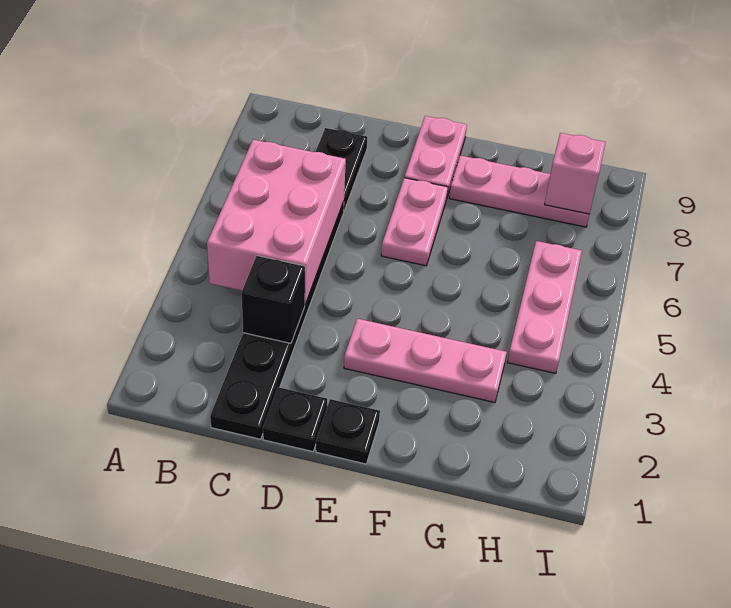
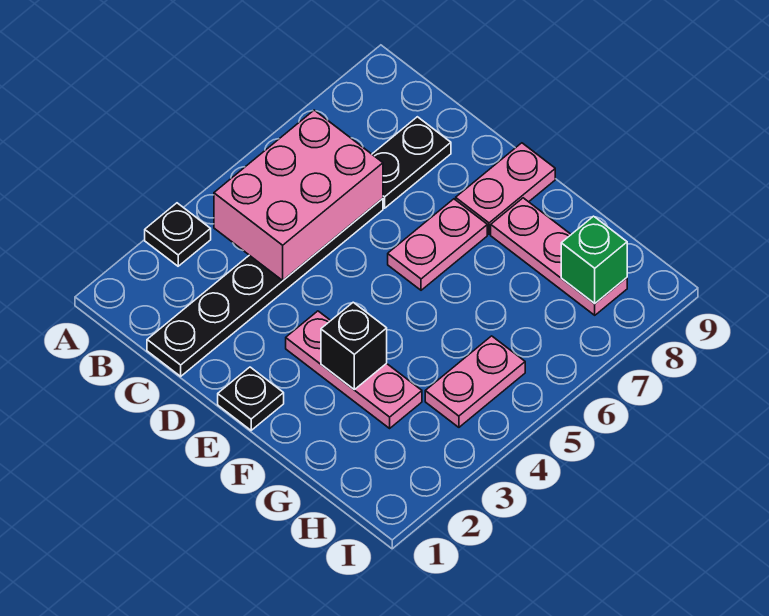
black 1x1 brick [242,256,305,343] -> black 1x1 brick moved to [321,302,387,389]
black 1x1 plate [263,387,327,452] -> black 1x1 plate moved to [145,203,211,266]
pink 1x3 plate [507,241,582,373] -> pink 1x2 plate [425,336,525,427]
pink 1x1 brick [545,133,606,214] -> green 1x1 brick [561,216,627,304]

